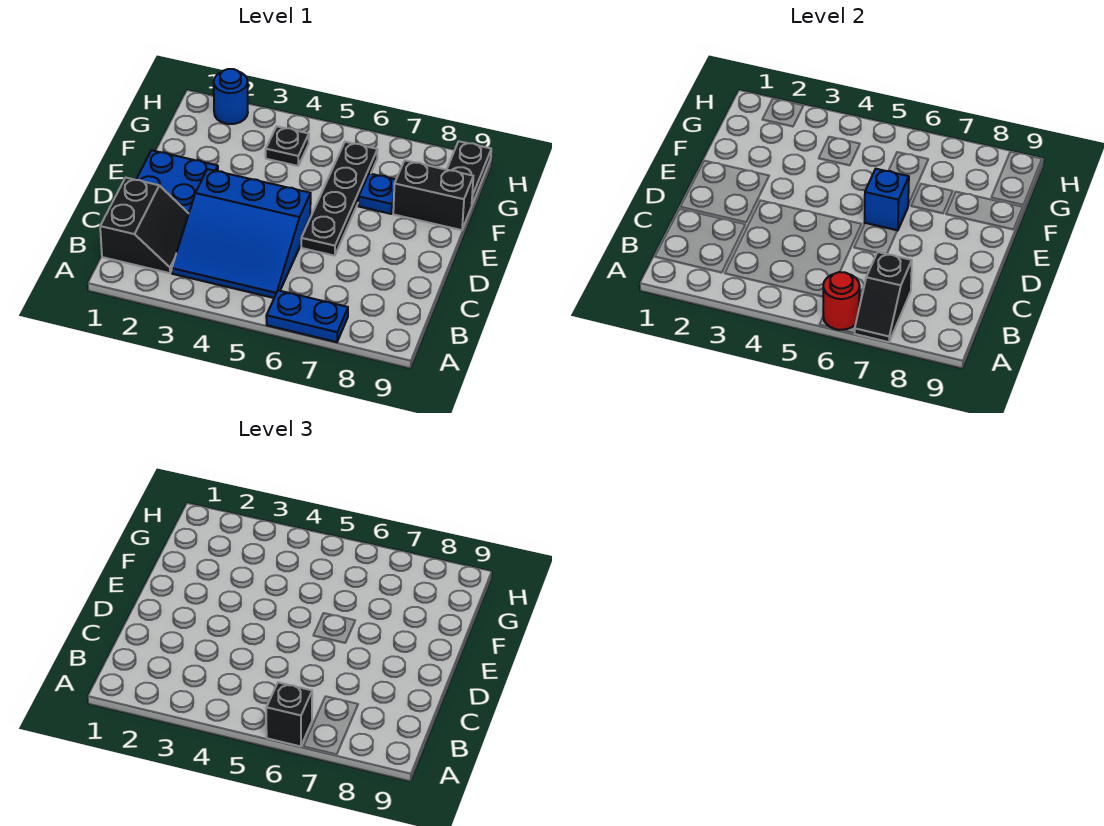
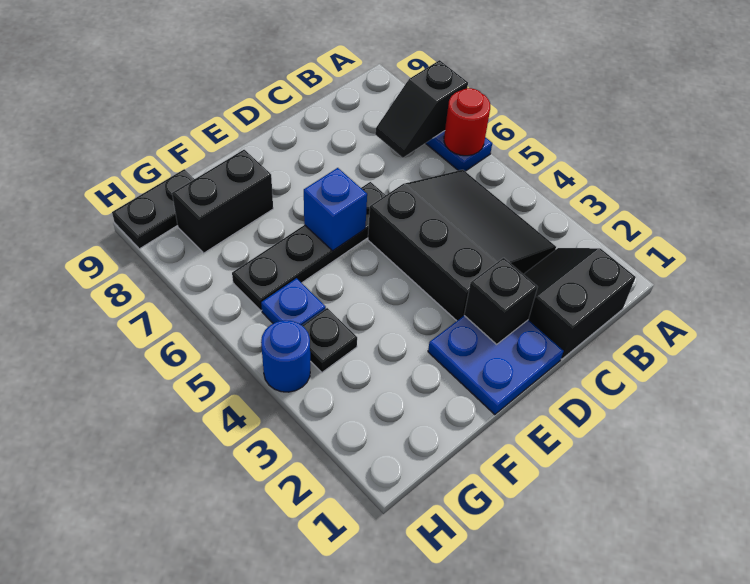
black 1x1 brick [266,682,312,746] -> black 1x1 brick moved to [464,258,538,344]
black 1x2 slope [855,252,912,342] -> black 1x2 slope turned to [375,60,468,158]
blue 3x3 slope [172,169,311,298] -> black 3x3 slope [368,170,556,321]
blue 1x1 plate [358,173,396,214] -> blue 1x1 plate moved to [261,278,326,325]
black 1x2 brick [393,160,473,230] -> black 1x2 brick turned to [172,150,273,253]
blue 1x1 round brick [214,69,248,124] -> blue 1x1 round brick moved to [261,320,310,392]

